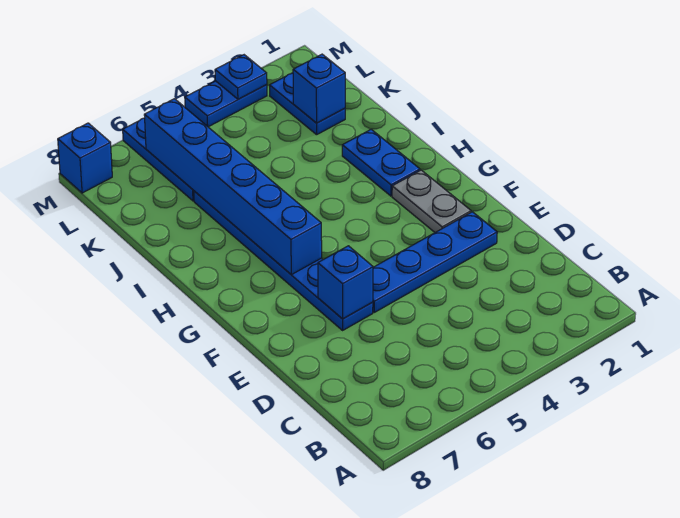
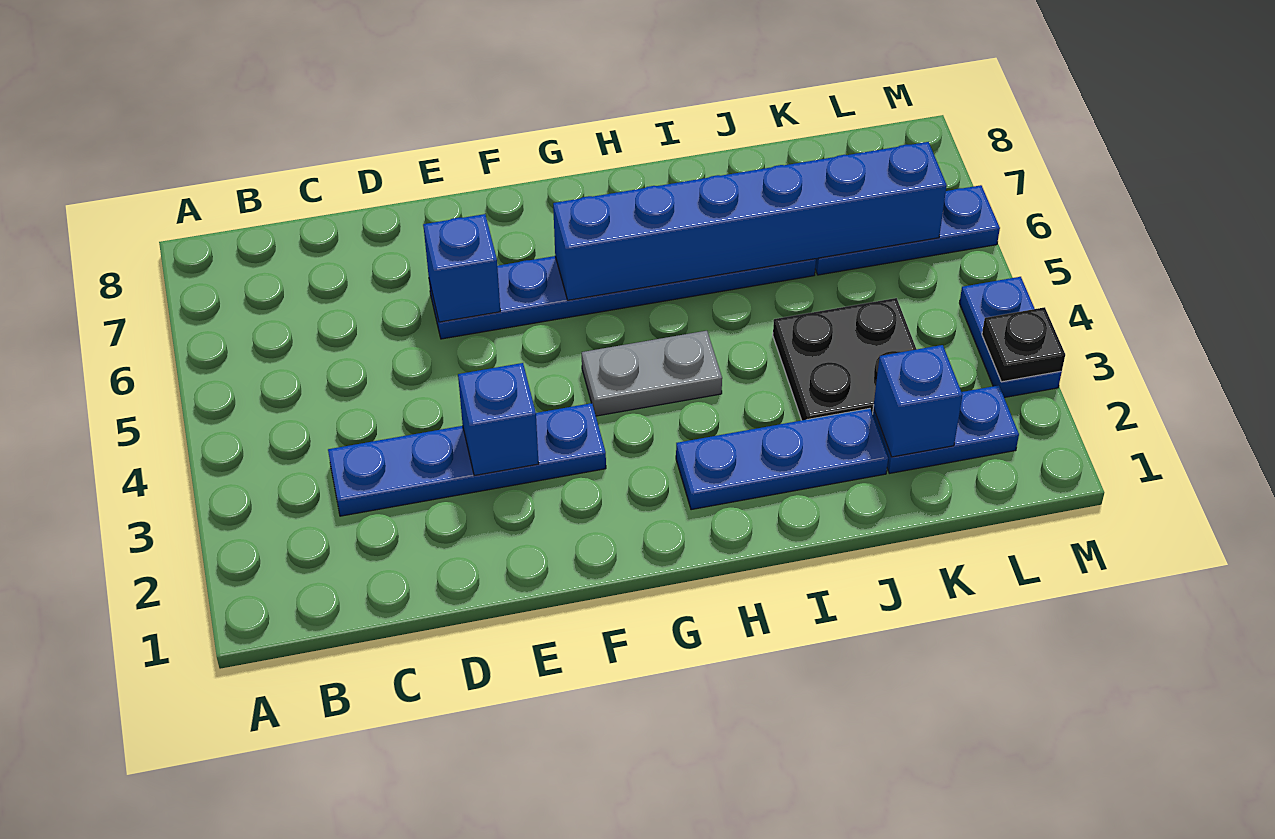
blue 1x4 plate [373,212,497,312] -> blue 1x4 plate turned to [328,403,606,516]
grey 1x2 plate [392,170,471,232] -> grey 1x2 plate moved to [582,331,722,416]
blue 1x2 plate [342,129,420,196] -> blue 1x3 plate [676,408,888,510]
none -> black 2x2 plate [773,298,917,420]
blue 1x1 plate [215,55,267,99] -> black 1x1 plate [982,307,1065,382]
blue 1x1 brick [58,123,112,193] -> blue 1x1 brick moved to [458,363,539,476]

